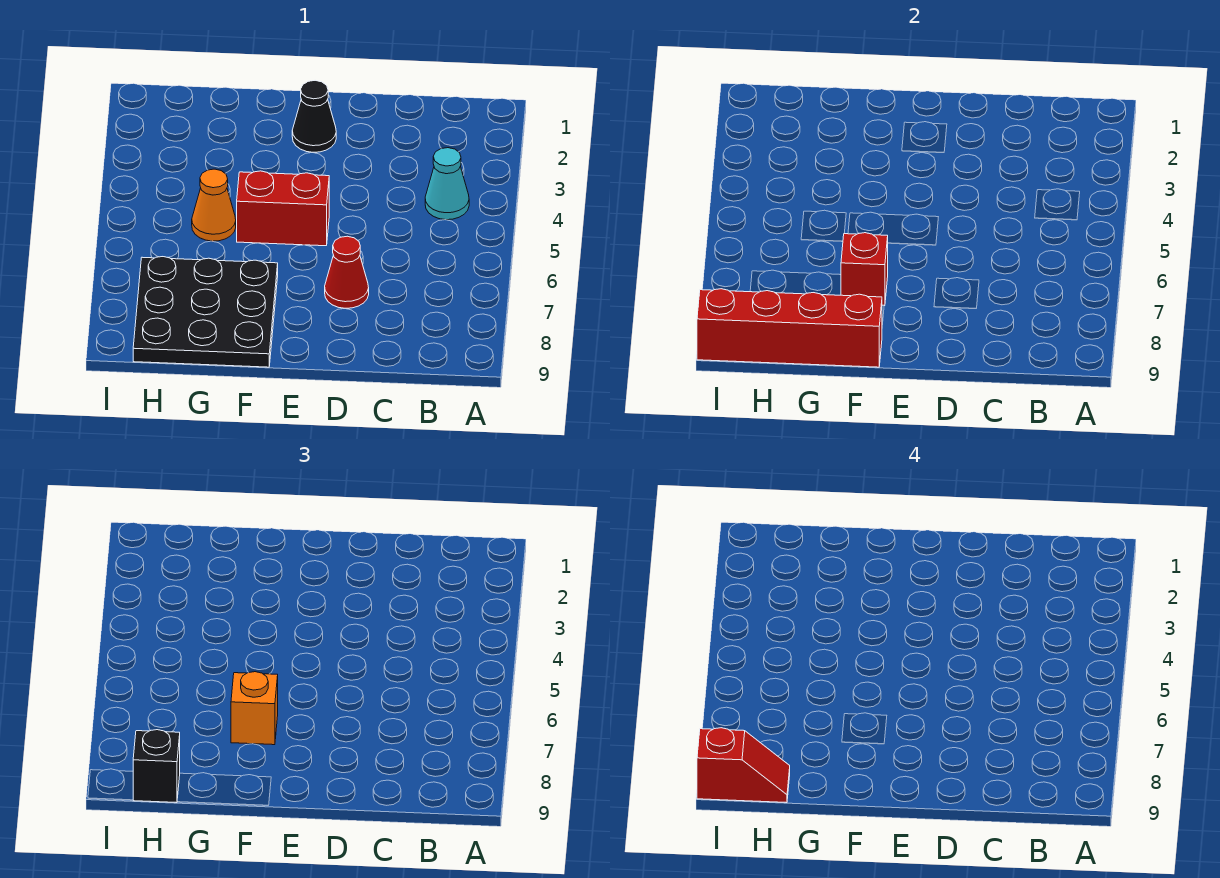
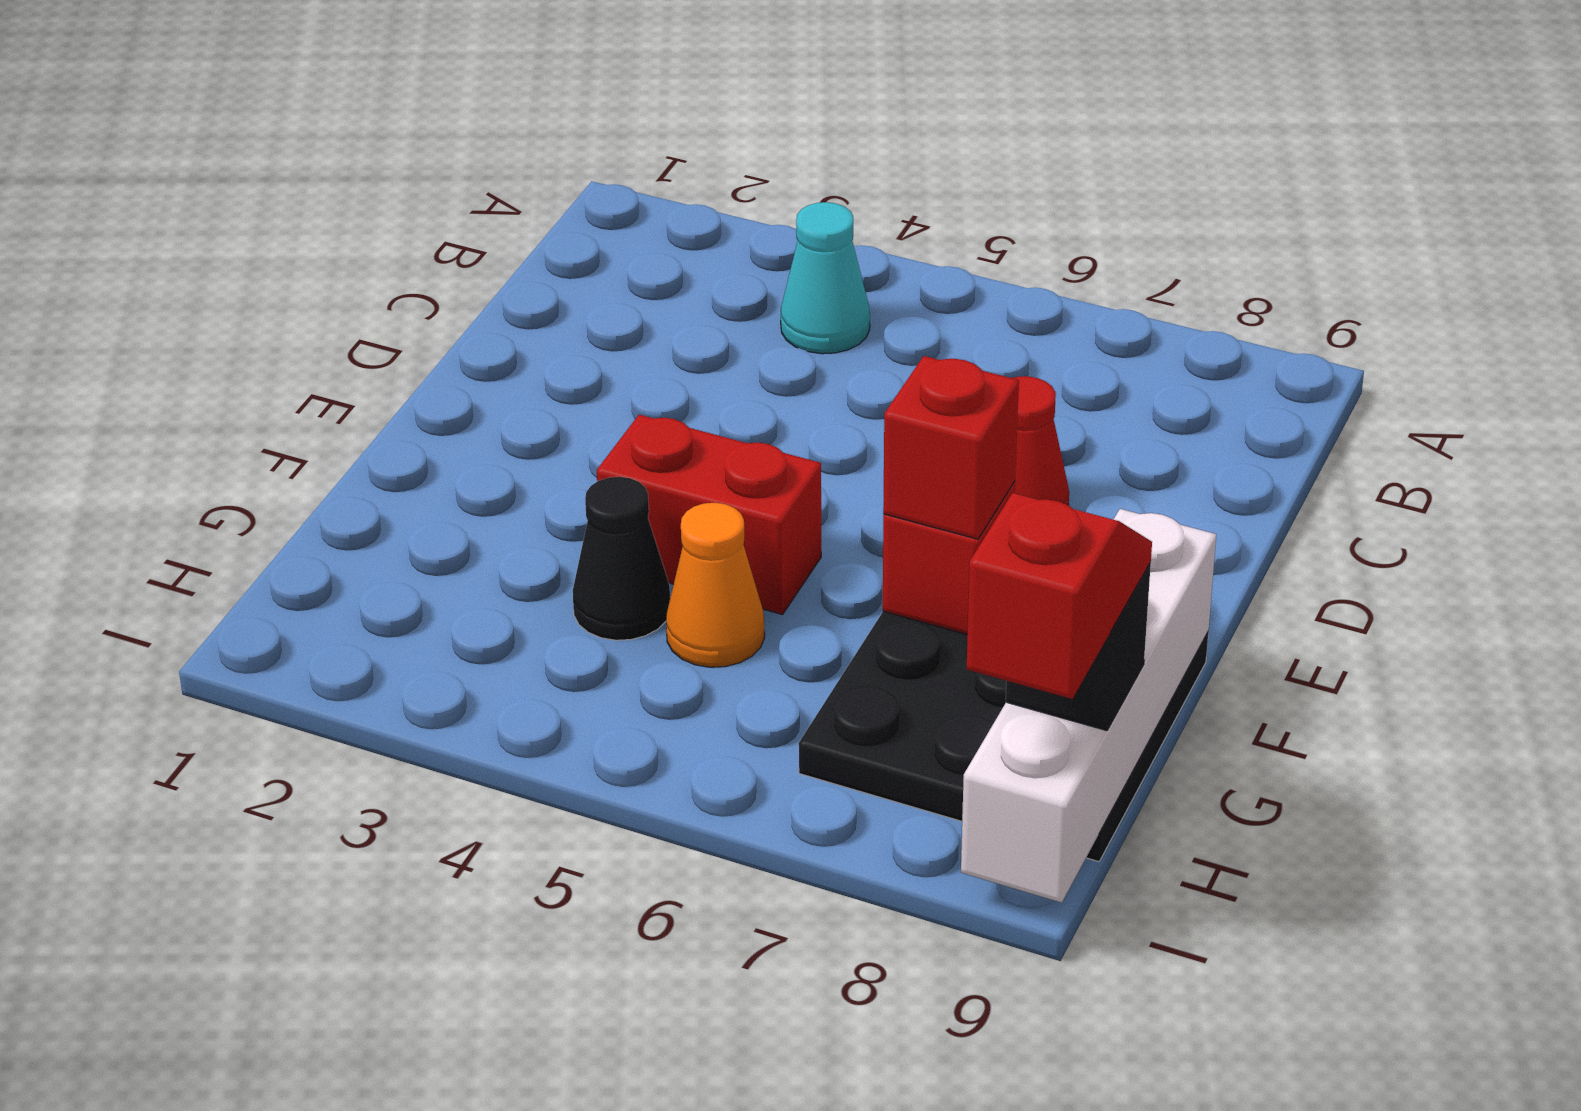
black 1x1 cone [292,80,336,152] -> black 1x1 cone moved to [573,477,670,640]
red 1x2 brick [237,171,329,246] -> red 1x2 brick turned to [597,415,821,615]
orange 1x1 brick [231,672,278,745] -> red 1x1 brick [883,356,1019,539]
red 1x4 brick [697,289,882,367] -> white 1x4 brick [961,509,1216,903]

